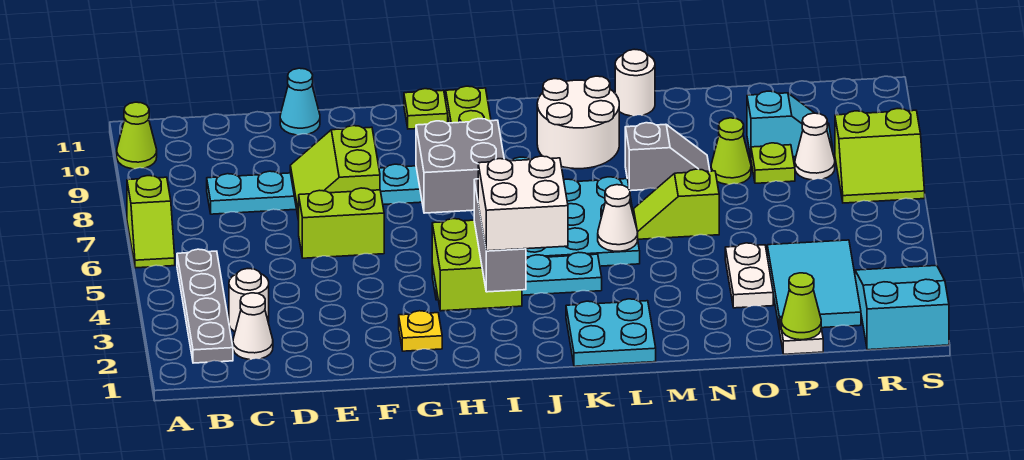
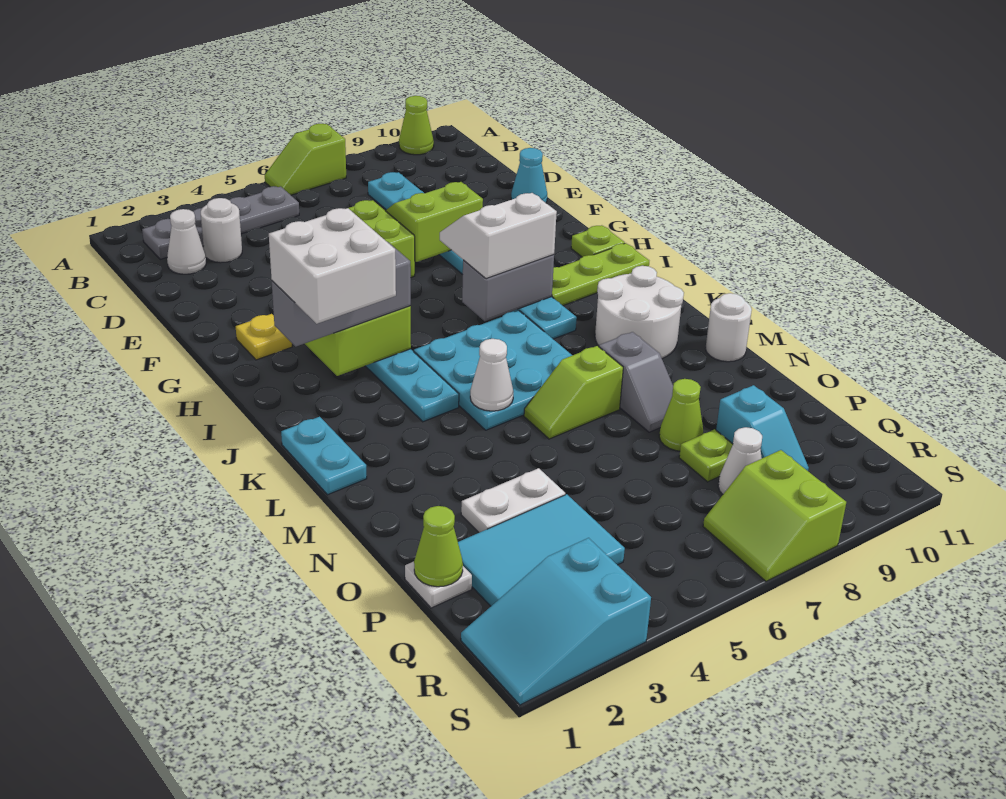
grey 2x2 brick [416,119,504,213] -> grey 1x2 brick [462,255,554,321]
none -> white 2x2 slope [440,193,557,279]
cyan 2x2 plate [566,299,656,366] -> cyan 1x2 plate [281,417,367,495]
lime 1x2 slope [634,169,719,239] -> lime 1x2 slope turned to [524,346,623,439]
cyan 2x3 slope [855,266,949,350] -> cyan 2x3 slope turned to [461,538,651,705]

